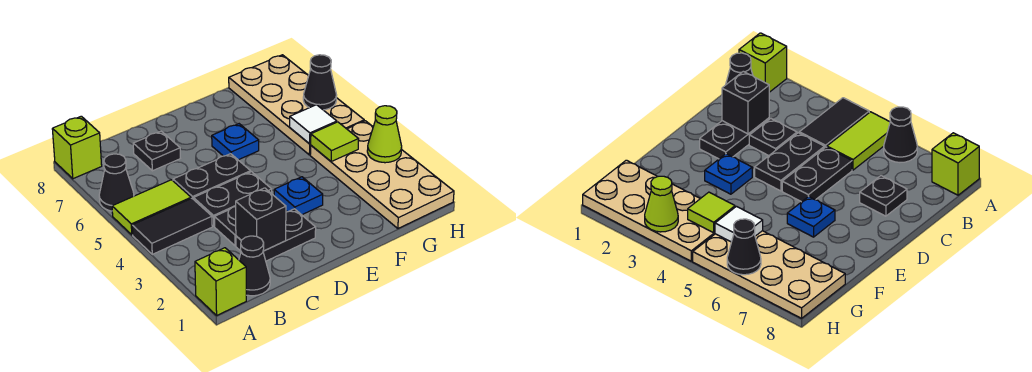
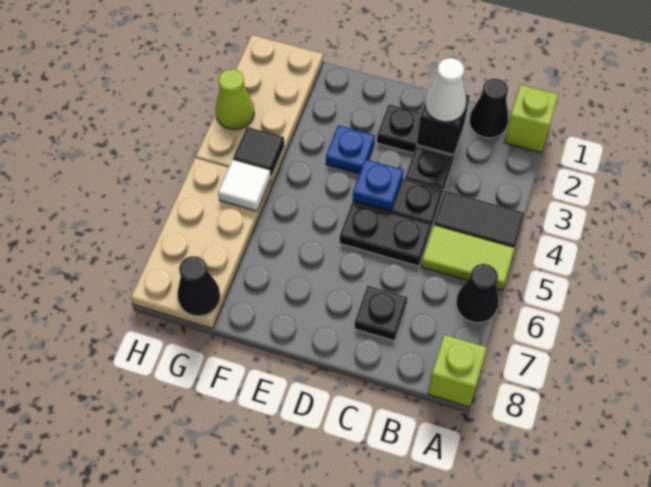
none -> white 1x1 cone [425,58,466,122]
blue 1x1 plate [212,124,259,160] -> blue 1x1 plate moved to [353,159,404,211]
lime 1x1 tile [311,122,359,161] -> black 1x1 tile [233,127,284,177]
black 1x1 cone [303,55,337,110] -> black 1x1 cone moved to [177,256,220,316]

